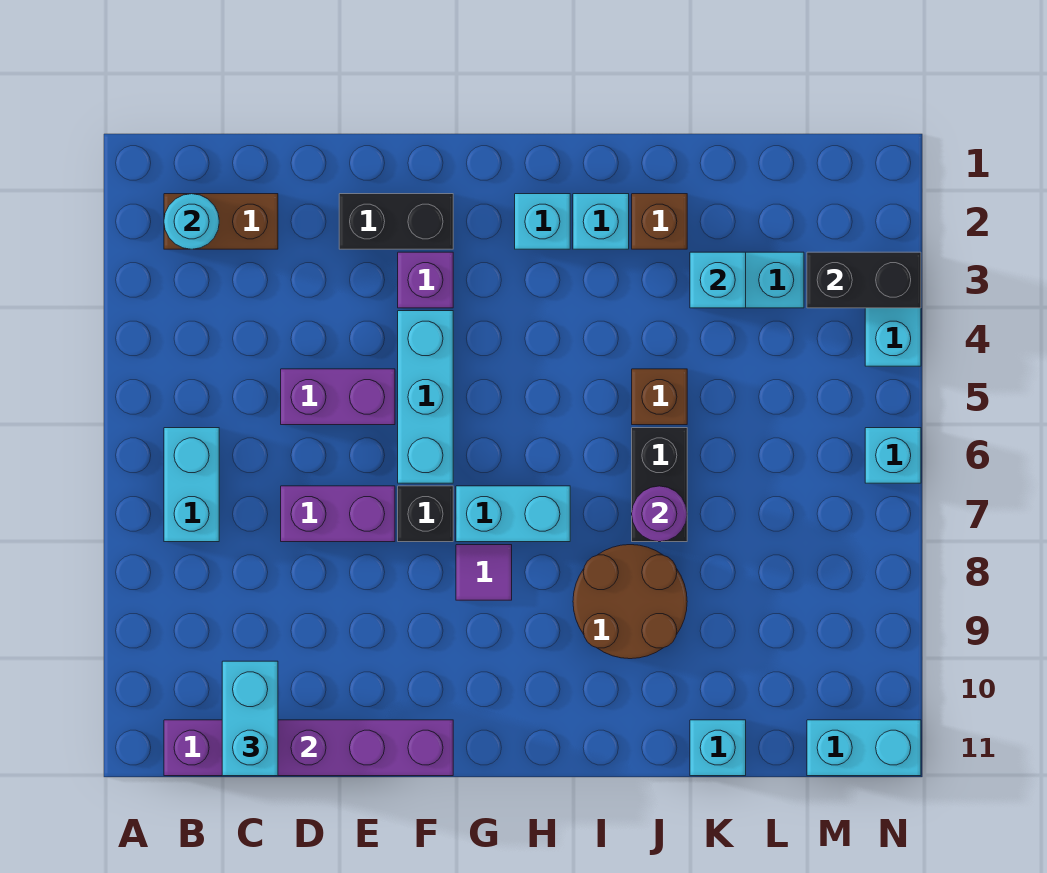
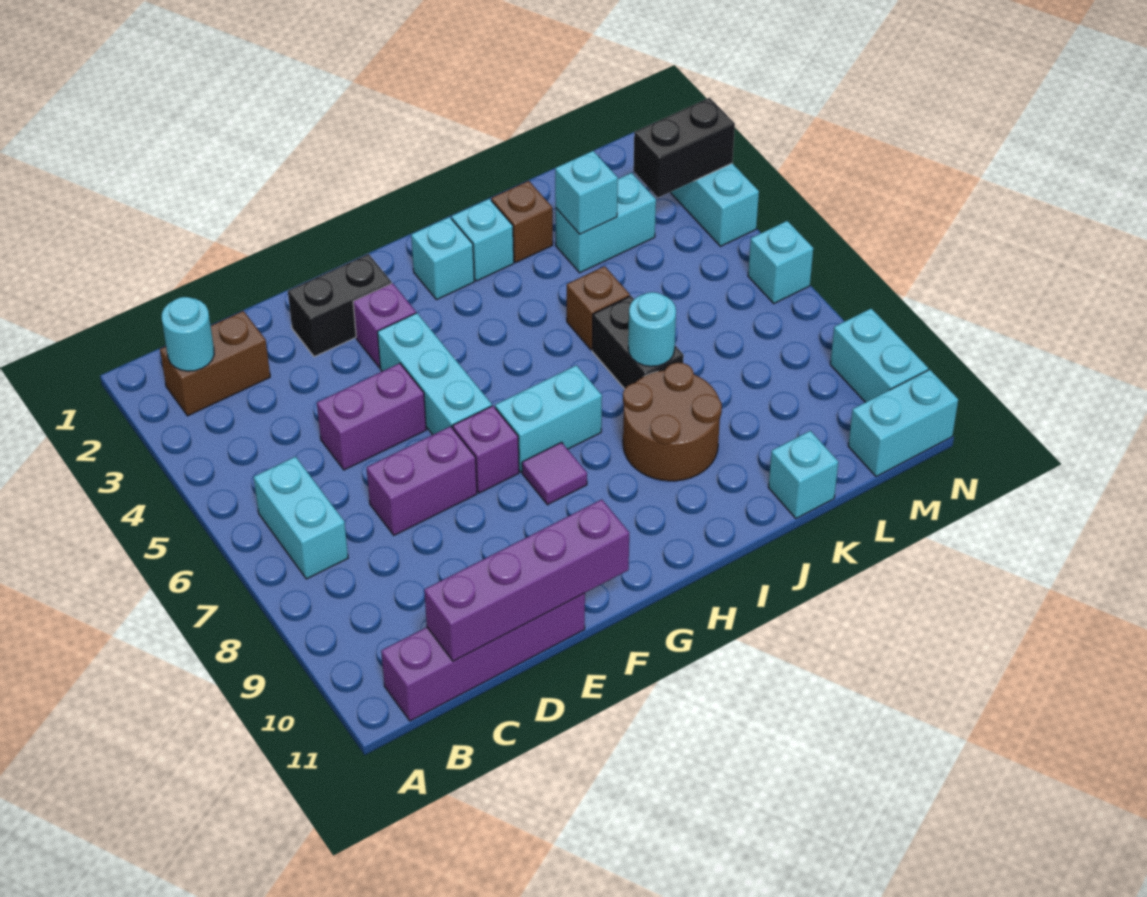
cyan 1x2 brick [222,661,278,776] -> cyan 1x2 brick moved to [830,309,928,402]
black 1x1 brick [398,486,453,542] -> purple 1x1 brick [453,406,519,493]
purple 1x1 round brick [632,486,687,542] -> cyan 1x1 round brick [628,292,676,367]

